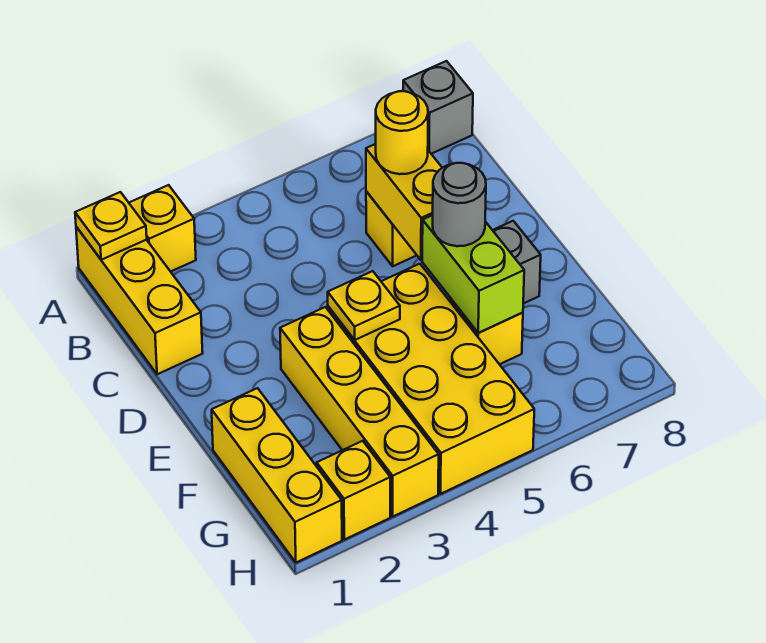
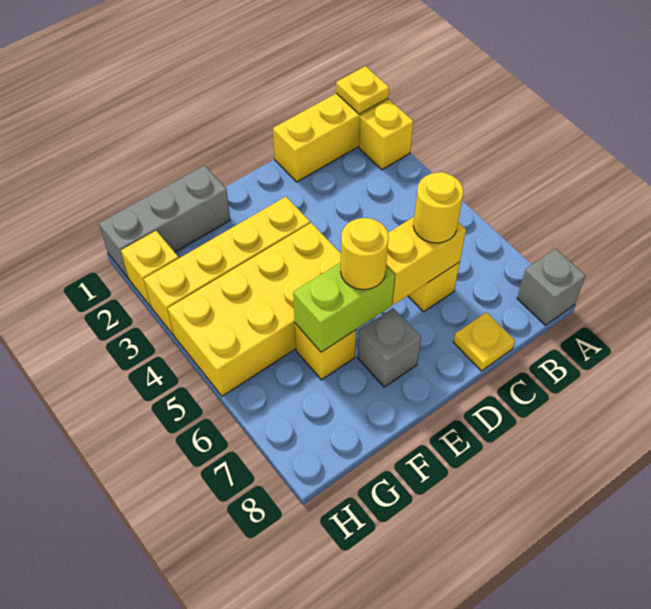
yellow 1x1 plate [328,271,400,340] -> yellow 1x1 plate moved to [453,312,515,371]
grey 1x1 round brick [433,163,486,246] -> yellow 1x1 round brick [341,218,389,290]
yellow 1x3 brick [212,388,342,563] -> grey 1x3 brick [99,165,230,279]

